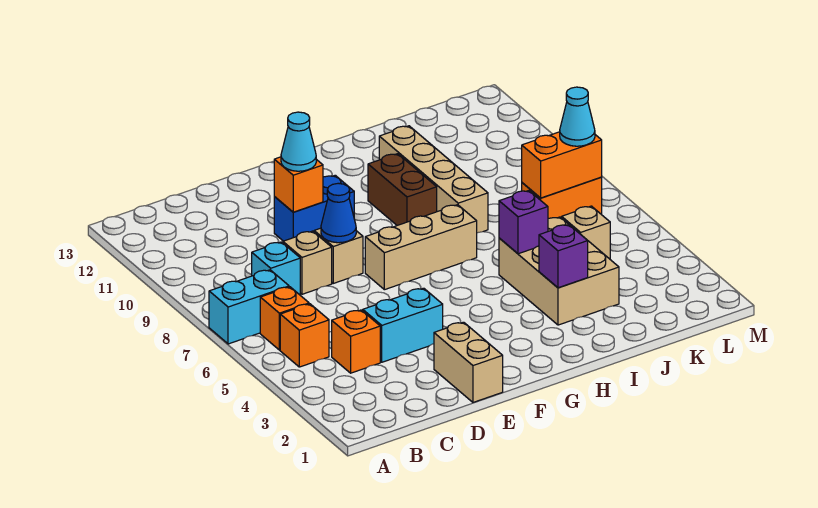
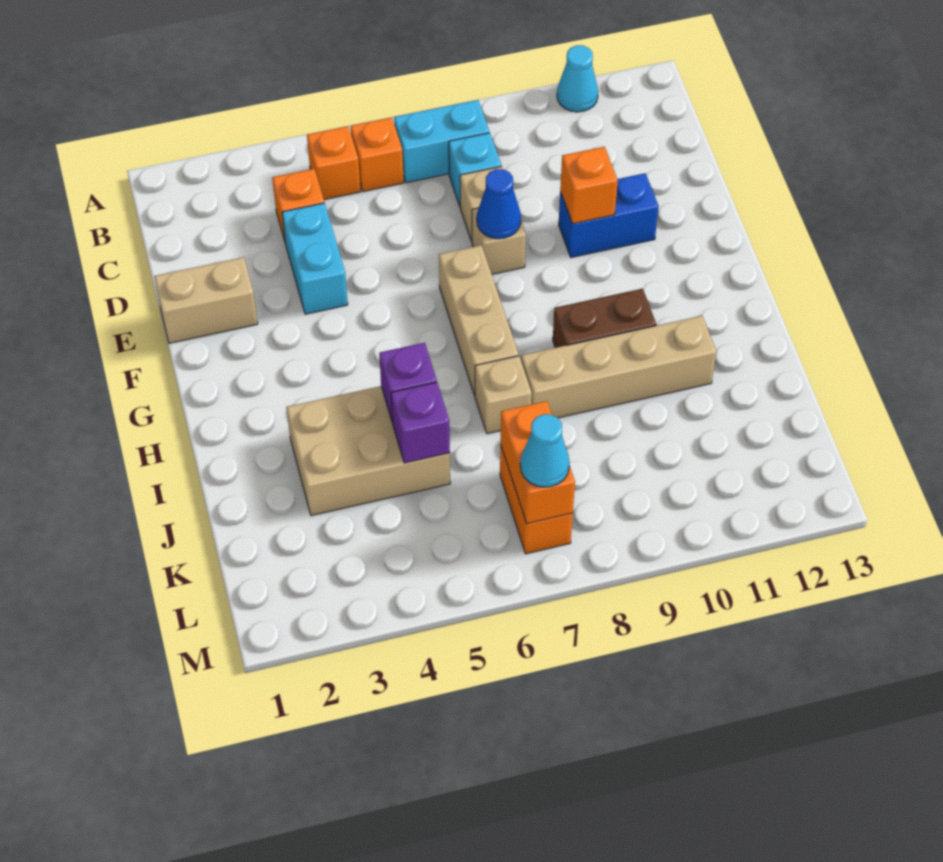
cyan 1x2 brick [209,270,289,344] -> cyan 1x2 brick turned to [394,100,489,183]
blue 1x2 brick [274,175,354,241] -> blue 1x2 brick turned to [559,173,659,257]
cyan 1x1 cone [281,112,316,171] -> cyan 1x1 cone moved to [557,45,598,112]
purple 1x1 brick [539,224,588,288] -> purple 1x1 brick moved to [391,382,450,463]
tan 1x1 brick [562,206,610,259] -> tan 1x1 brick moved to [475,356,532,434]

